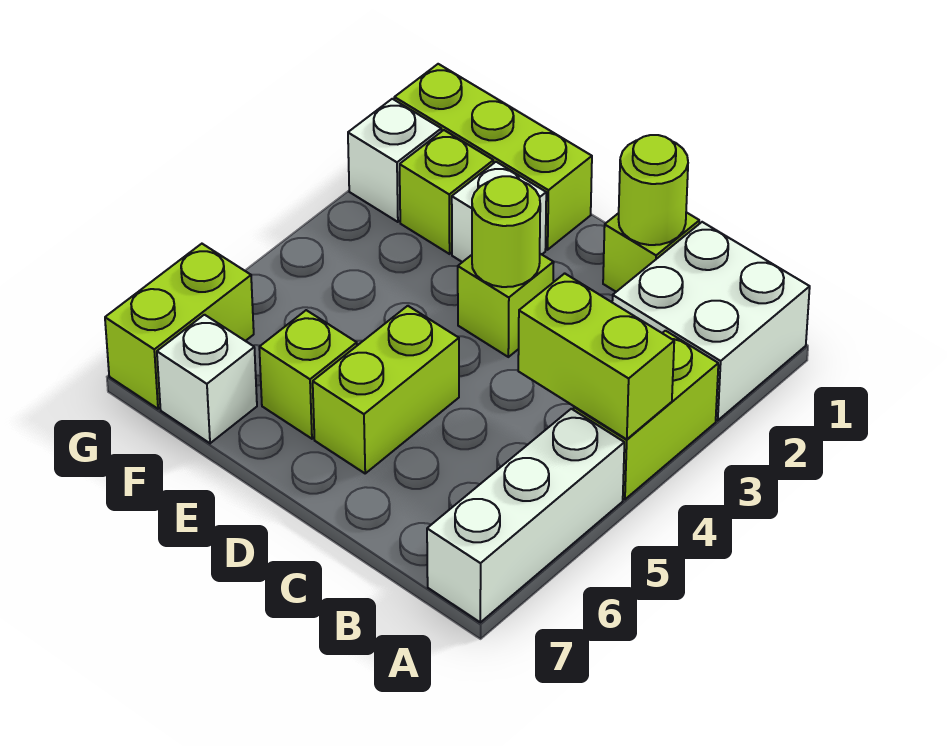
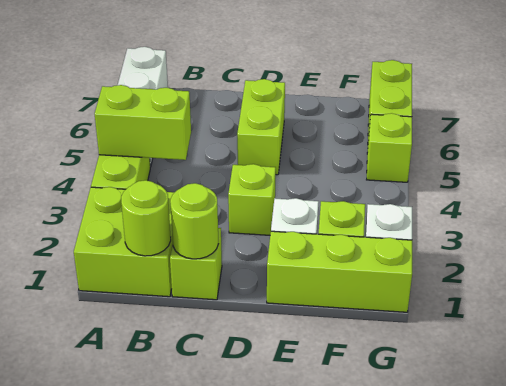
white 2x2 brick [612,222,810,420] -> lime 2x2 brick [74,187,175,297]
lime 1x1 round brick [472,176,540,287] -> lime 1x1 round brick moved to [121,180,171,256]
lime 1x1 brick [259,310,357,439] -> lime 1x1 brick moved to [367,113,412,182]
white 1x1 brick [157,315,257,443] -> none

